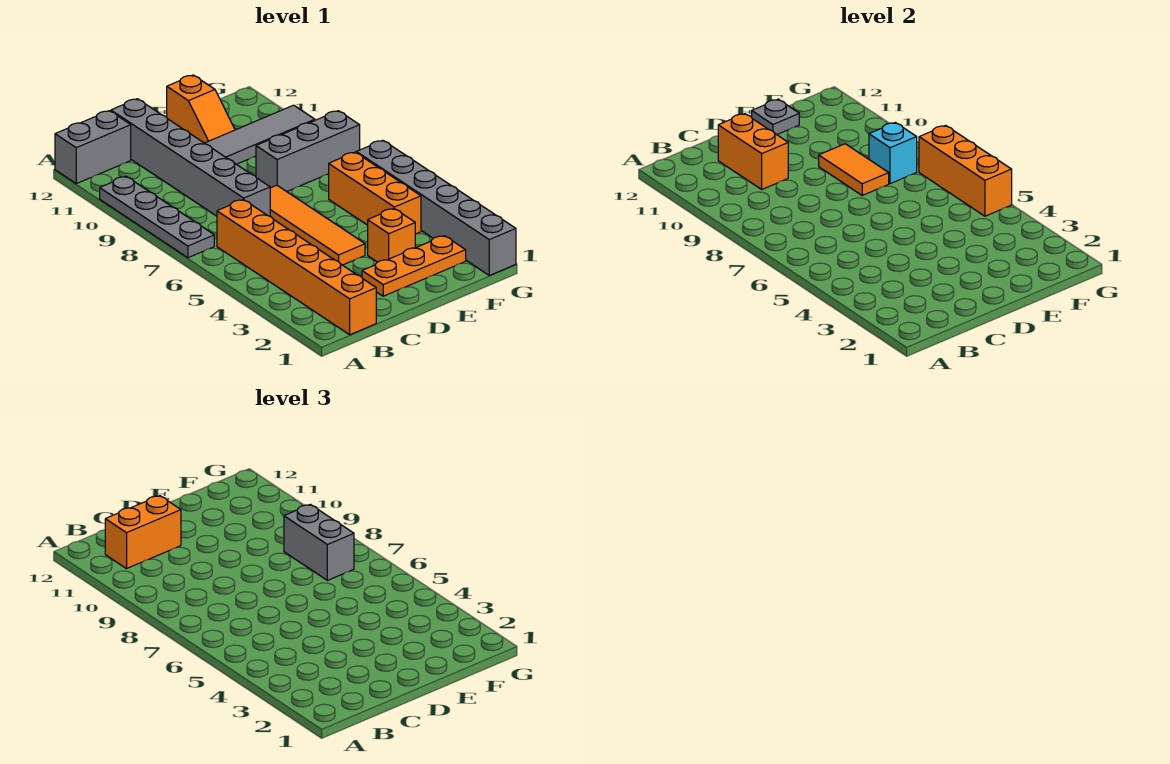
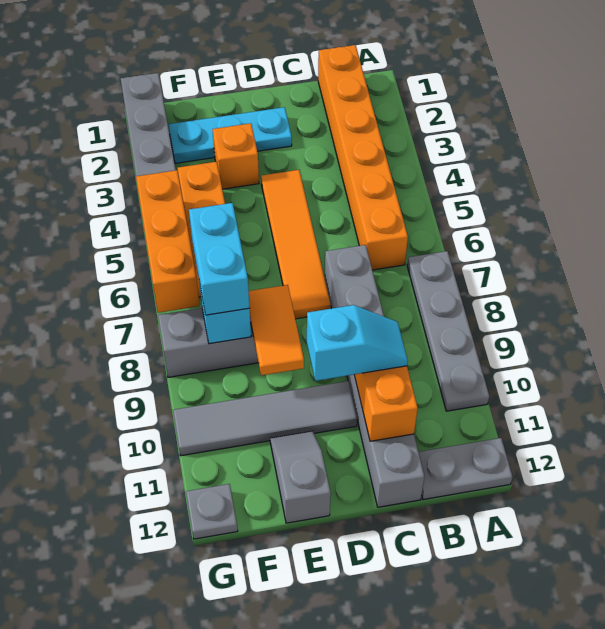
grey 1x2 brick [55,111,131,184] -> grey 1x2 plate [419,438,513,500]
orange 1x2 brick [105,496,181,569] -> none
none -> cyan 1x2 slope [307,305,408,381]
orange 1x3 plate [362,236,466,296] -> cyan 1x3 plate [169,107,292,163]
orange 1x2 slope [167,75,235,143] -> grey 1x2 slope [270,431,331,523]
grey 1x1 plate [752,99,799,135] -> grey 1x1 plate moved to [186,484,238,539]
grey 1x2 brick [284,505,354,580] -> cyan 1x2 brick [189,203,250,315]

